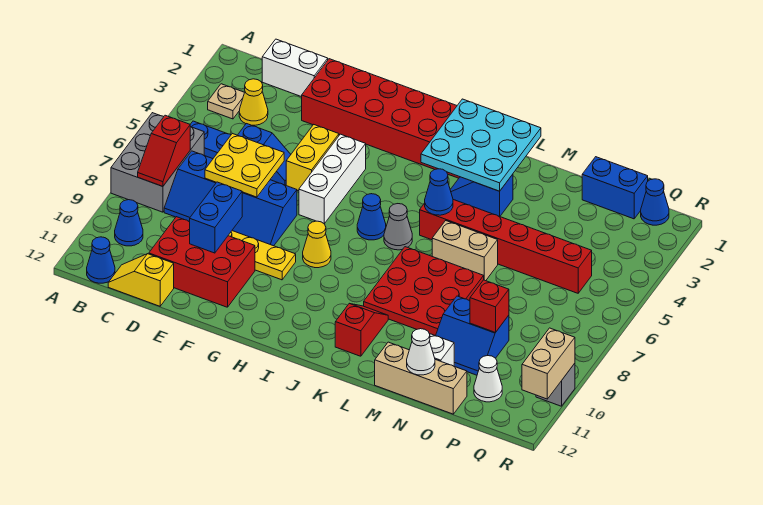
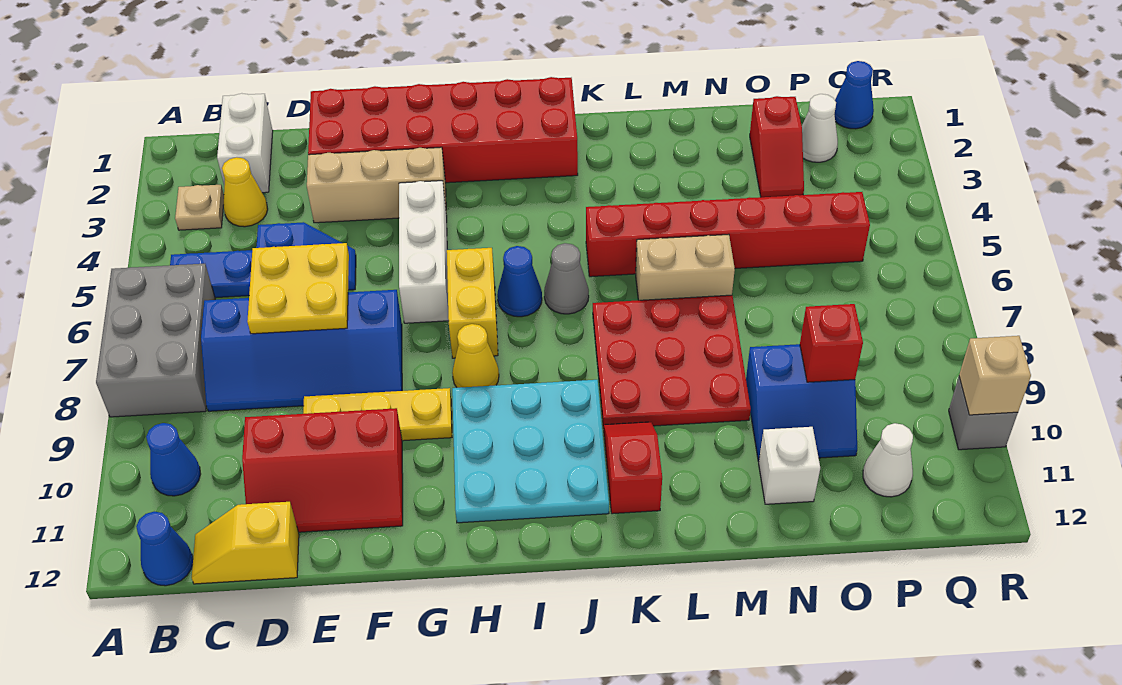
red 1x2 slope [138,115,190,186] -> red 1x2 slope moved to [750,96,804,197]
white 1x2 brick [262,39,328,97] -> white 1x2 brick turned to [217,93,273,193]
red 2x3 brick [149,217,255,307] -> red 2x3 slope [242,408,403,532]
blue 1x2 brick [190,182,242,253] -> none
yellow 1x2 brick [286,124,339,191] -> yellow 1x2 brick moved to [447,248,498,358]
cyan 3x3 plate [421,99,541,191] -> cyan 3x3 plate moved to [452,380,609,523]
blue 1x2 slope [450,174,513,216] -> none
blue 1x1 cone [425,169,453,215] -> none
tan 1x3 brick [375,342,467,414] -> tan 1x3 brick moved to [307,147,446,223]
white 1x1 cone [407,329,435,375] -> white 1x1 cone moved to [802,94,838,162]
blue 1x2 brick [582,157,648,219] -> none
tan 1x2 brick [522,328,575,399] -> tan 1x1 brick [959,336,1031,415]

